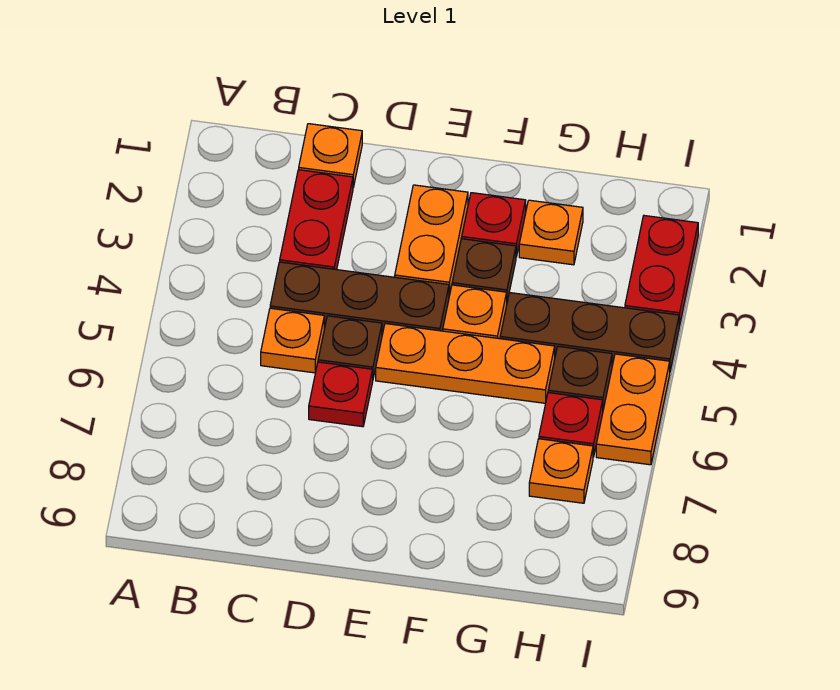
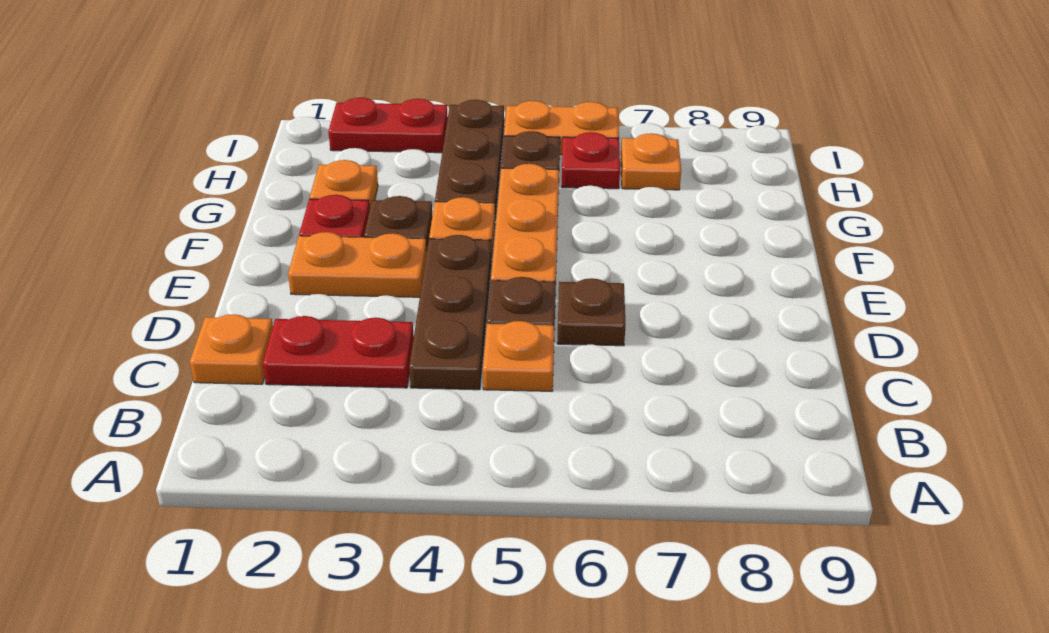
red 1x1 plate [309,362,373,427] -> brown 1x1 plate [557,278,625,346]

